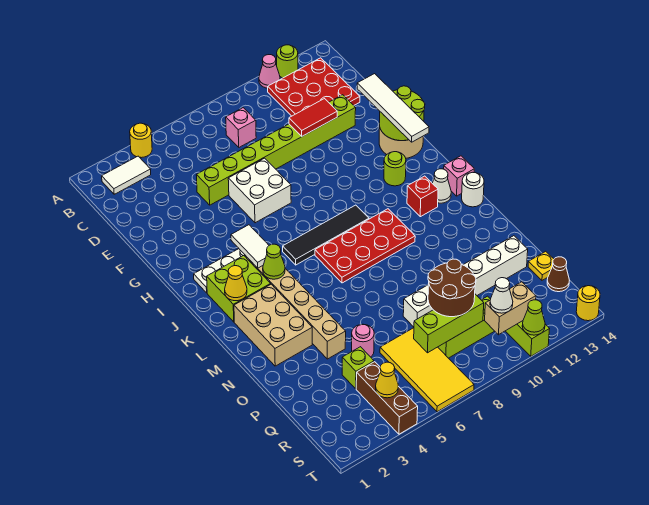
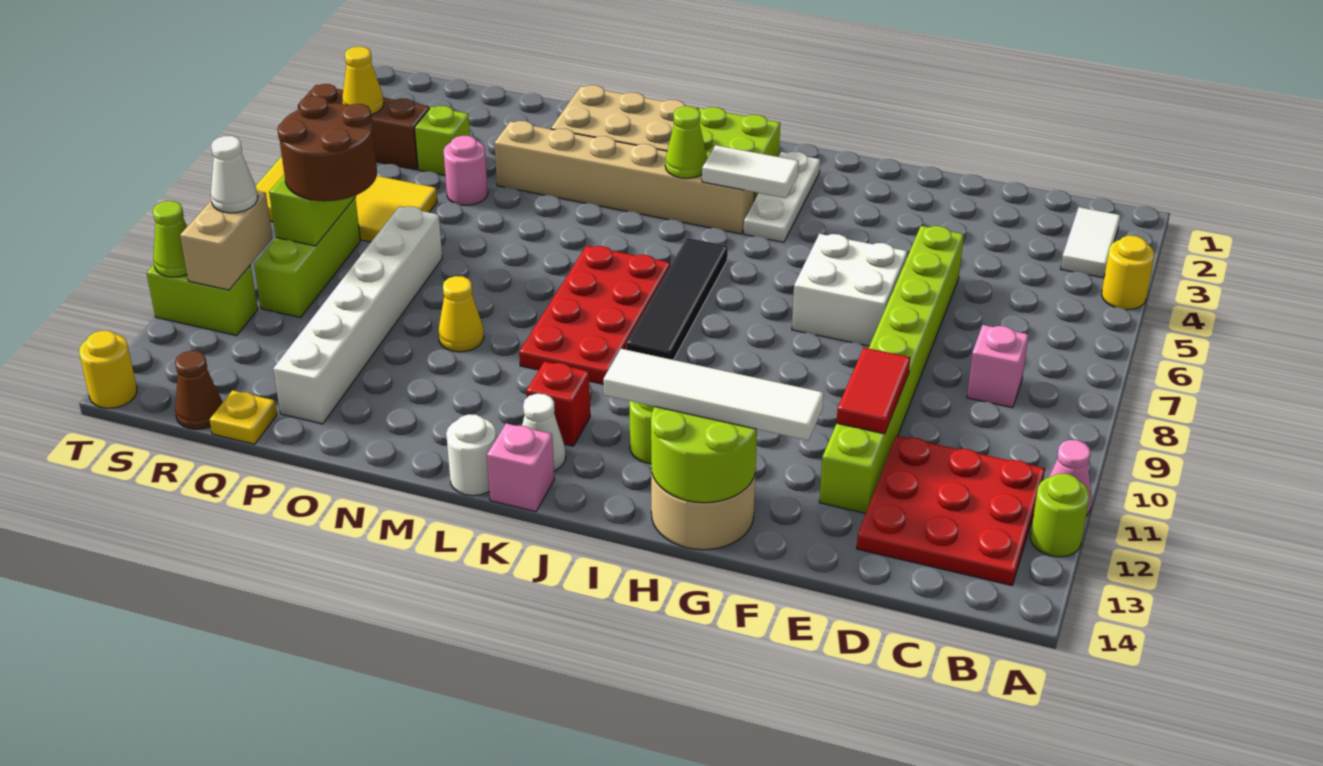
yellow 1x1 cone [225,266,247,301] -> yellow 1x1 cone moved to [438,276,484,352]

